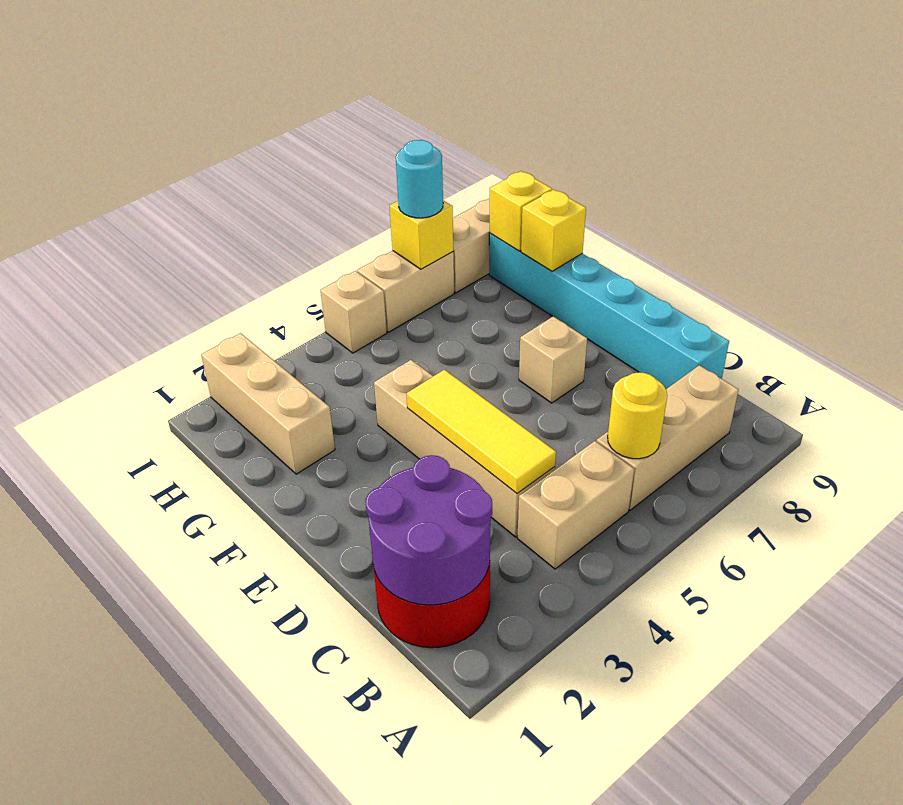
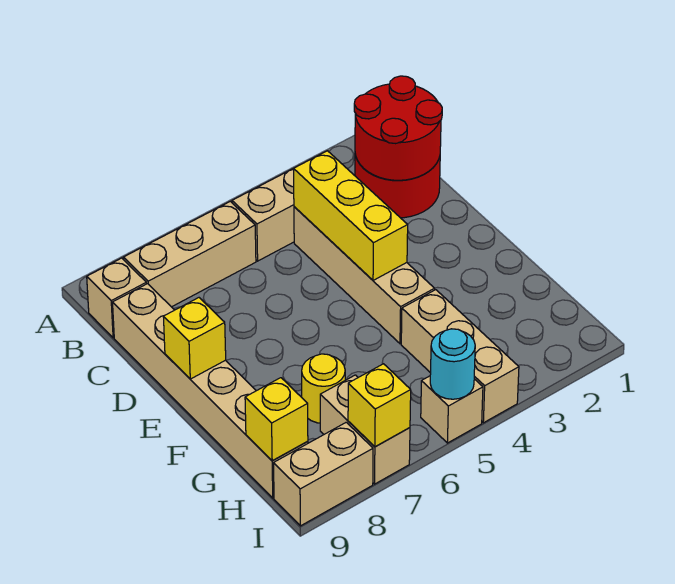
purple 2x2 round brick [366,455,492,605] -> red 2x2 round brick [354,76,442,180]
yellow 1x1 round brick [608,372,667,459] -> yellow 1x1 round brick moved to [302,354,345,423]
yellow 1x3 tile [407,370,556,493] -> yellow 1x3 brick [294,151,408,280]
cyan 1x6 brick [489,233,729,389] -> tan 1x6 brick [113,284,308,498]
tan 1x1 brick [519,316,587,403] -> tan 1x1 brick moved to [87,258,146,338]
tan 1x3 brick [201,333,335,474] -> tan 1x3 brick moved to [401,290,519,423]
yellow 1x1 brick [521,190,586,271] -> yellow 1x1 brick moved to [163,298,226,379]
tan 1x2 brick [357,251,454,332] -> tan 1x2 brick turned to [320,375,410,484]
cyan 1x1 round brick [396,140,443,218] -> cyan 1x1 round brick moved to [430,329,475,399]

